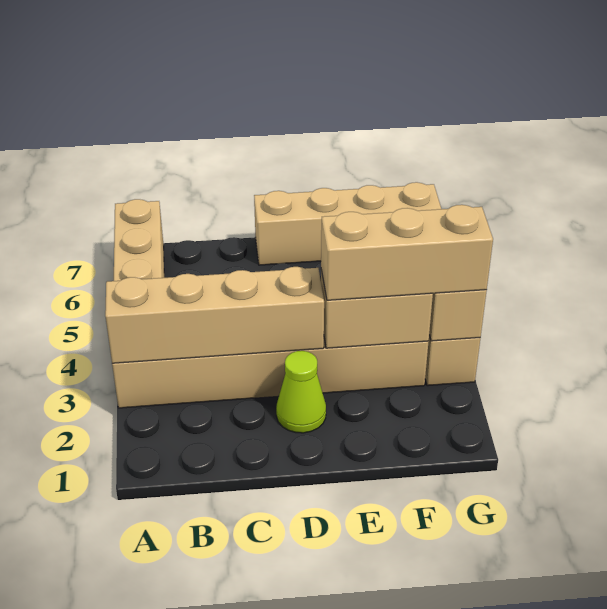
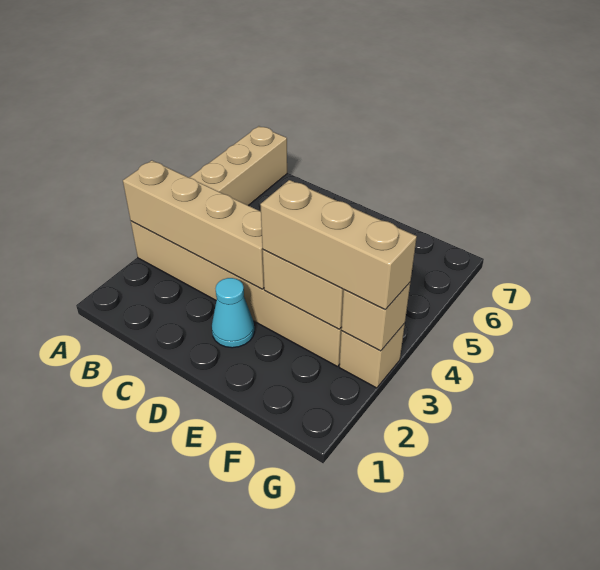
lime 1x1 cone [276,351,326,433] -> cyan 1x1 cone [212,278,254,348]
tan 1x4 brick [254,182,441,265] -> none

